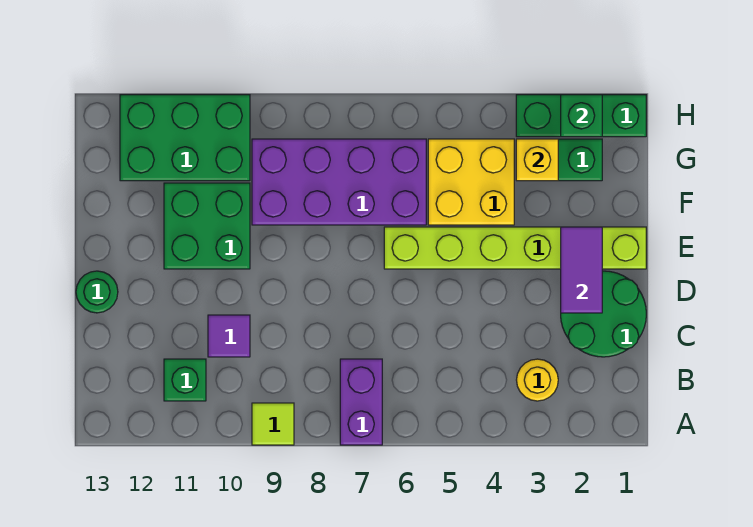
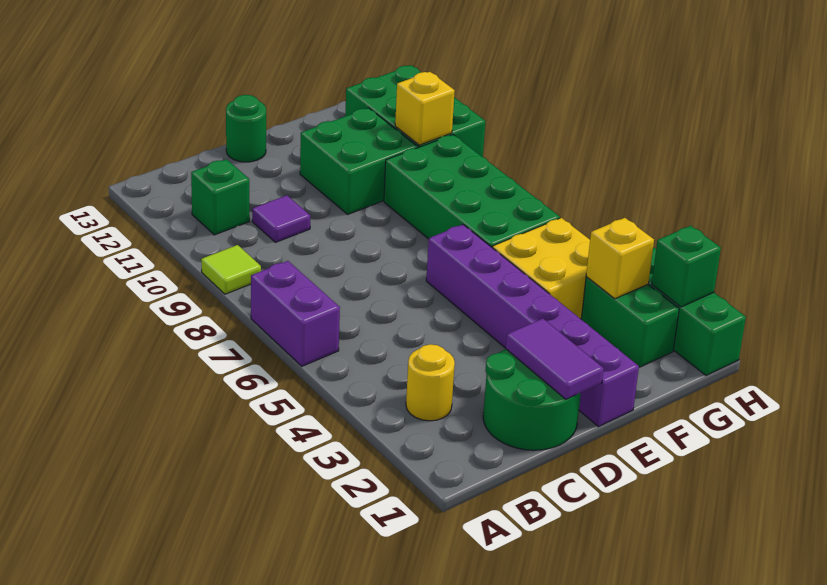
purple 1x2 brick [340,359,382,445] -> purple 1x2 brick turned to [251,261,340,366]
purple 1x2 tile [561,227,602,313] -> purple 1x2 tile turned to [506,319,604,399]
lime 1x6 brick [384,227,646,269] -> purple 1x6 brick [426,225,639,427]
purple 2x4 brick [252,139,426,225] -> green 2x4 brick [384,135,560,247]
none -> yellow 1x1 brick [395,72,455,145]

